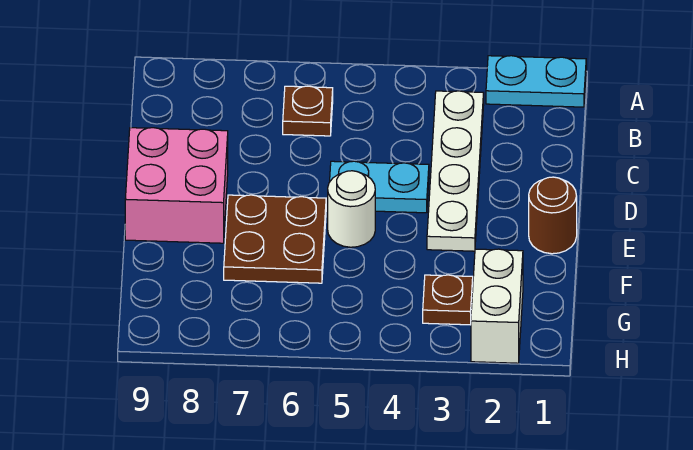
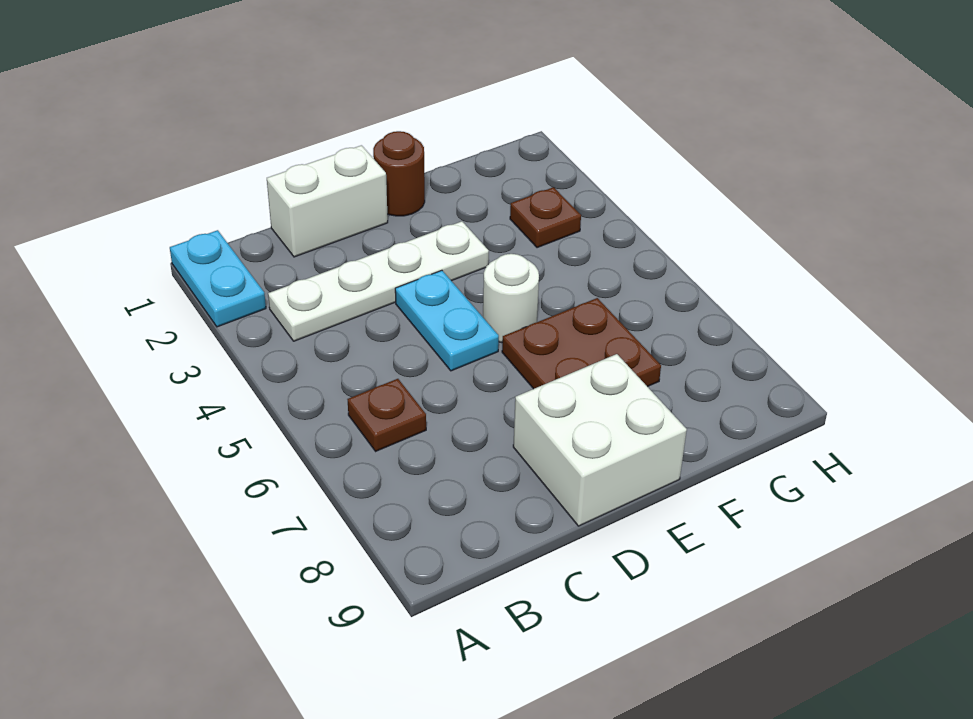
pink 2x2 brick [125,128,228,243] -> white 2x2 brick [513,354,687,526]
white 1x2 brick [471,249,523,363] -> white 1x2 brick moved to [267,145,388,257]

